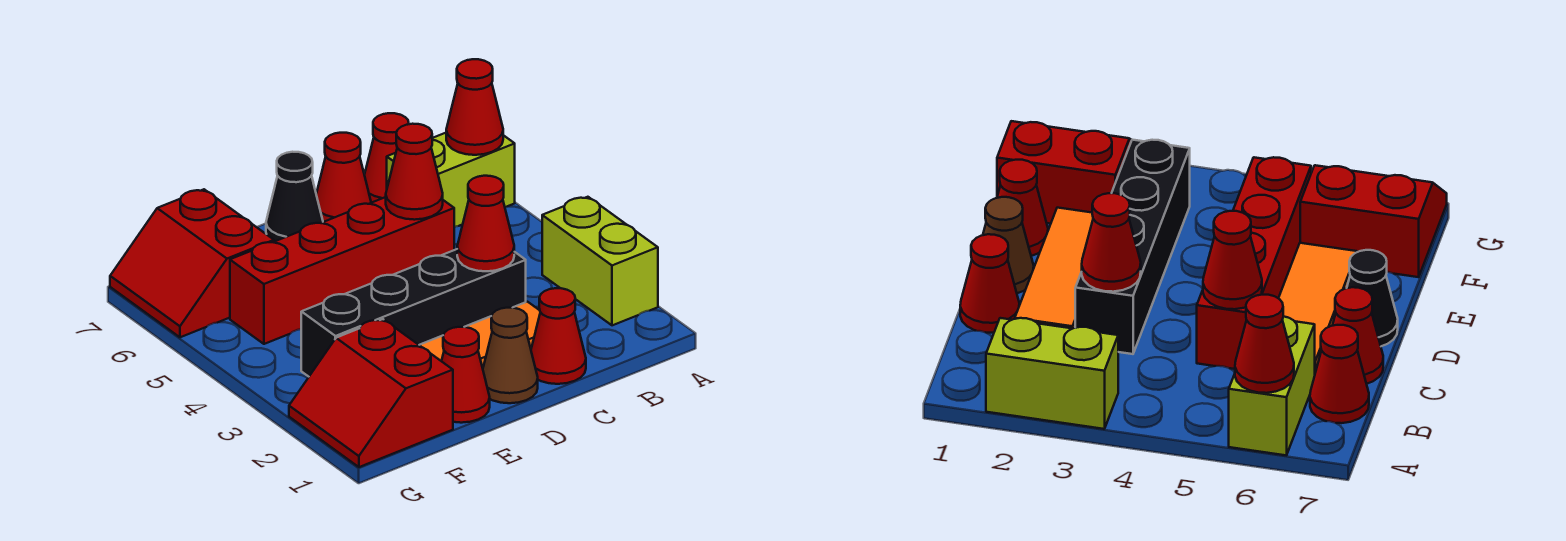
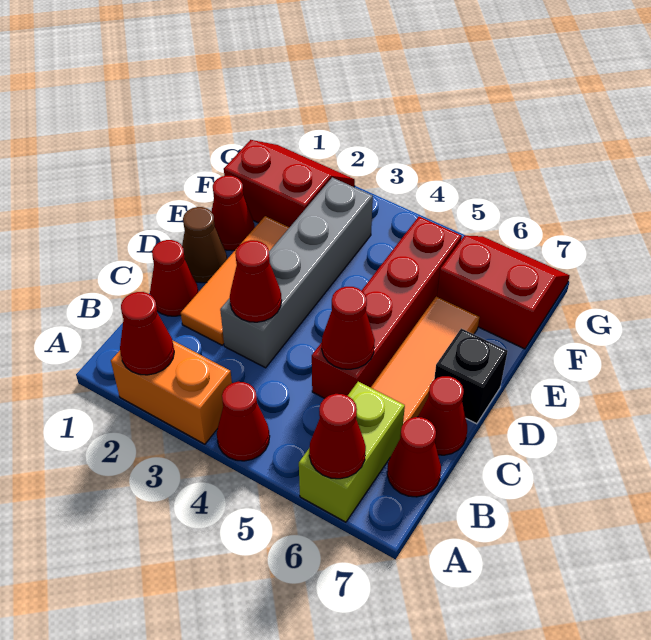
lime 1x2 brick [542,197,658,325] -> orange 1x2 brick [111,340,232,444]
none -> red 1x1 cone [120,292,174,375]
none -> red 1x1 cone [217,382,270,461]
black 1x4 brick [301,249,526,377] -> grey 1x4 brick [220,177,373,368]
black 1x1 cone [266,152,323,242] -> black 1x1 brick [434,329,508,424]

